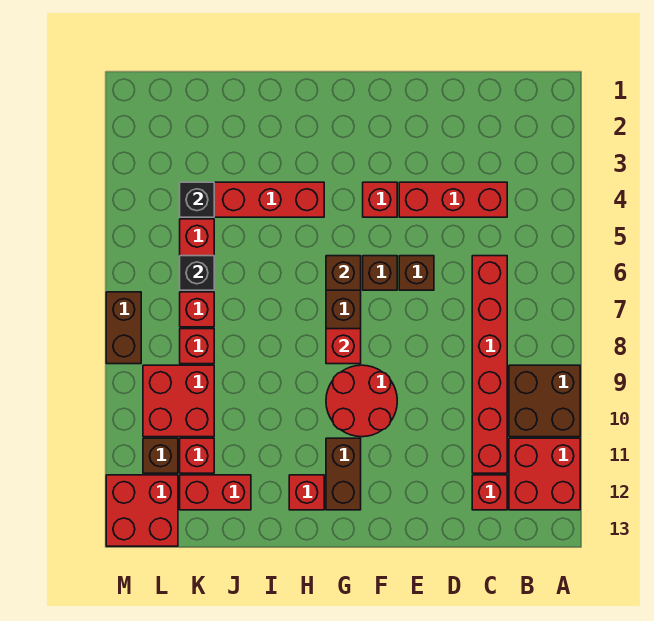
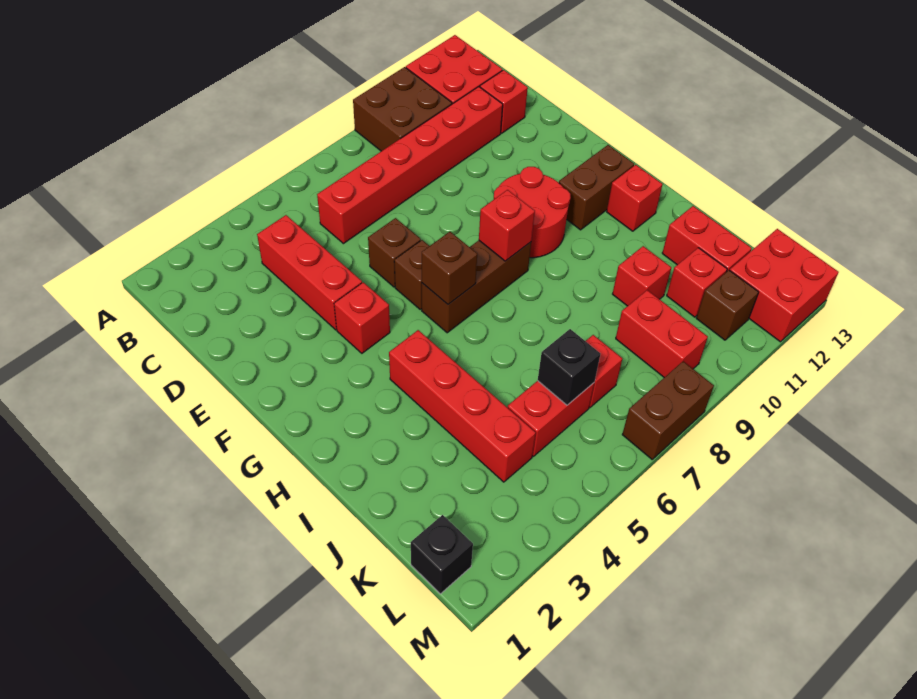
black 1x1 brick [180,182,214,217] -> black 1x1 brick moved to [411,515,473,594]
red 1x1 brick [180,329,214,364] -> red 1x1 brick moved to [613,246,671,306]
red 2x2 brick [143,365,214,437] -> red 1x2 brick [616,290,708,378]

